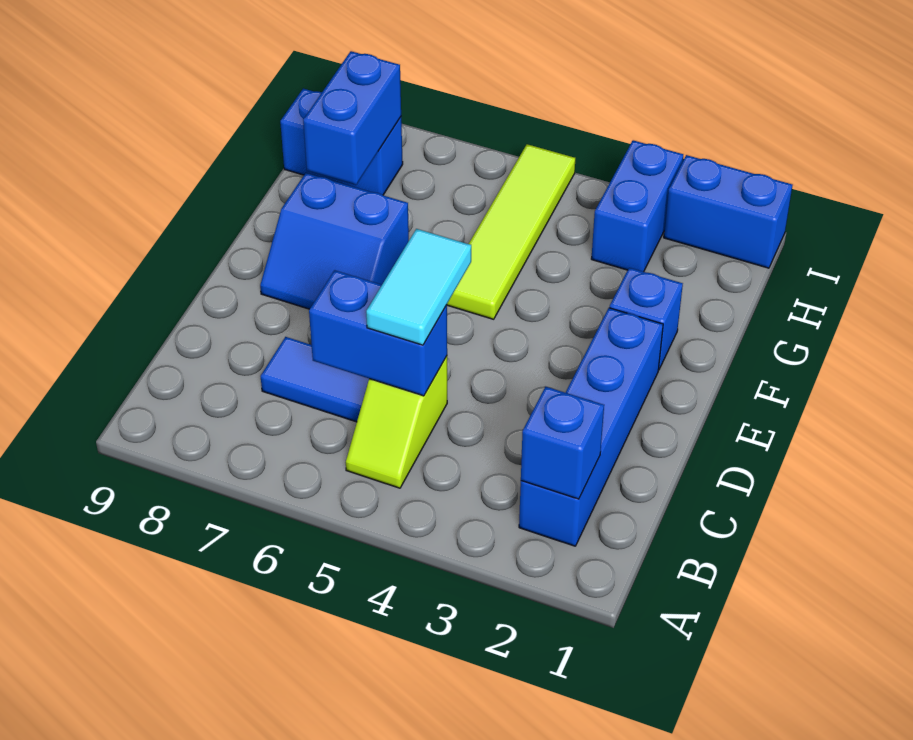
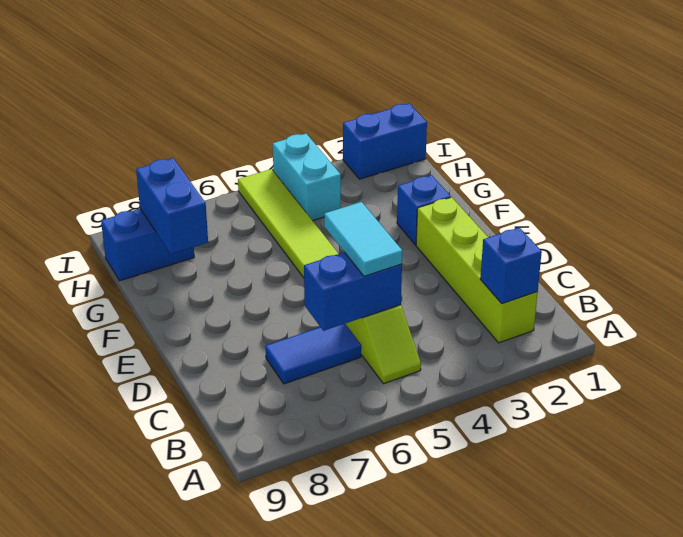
blue 1x4 brick [519,308,663,546] -> lime 1x4 brick [416,197,538,343]
blue 2x2 slope [260,173,409,309] -> none
blue 1x2 brick [591,140,683,272] -> none
none -> cyan 1x2 brick [273,134,341,221]

